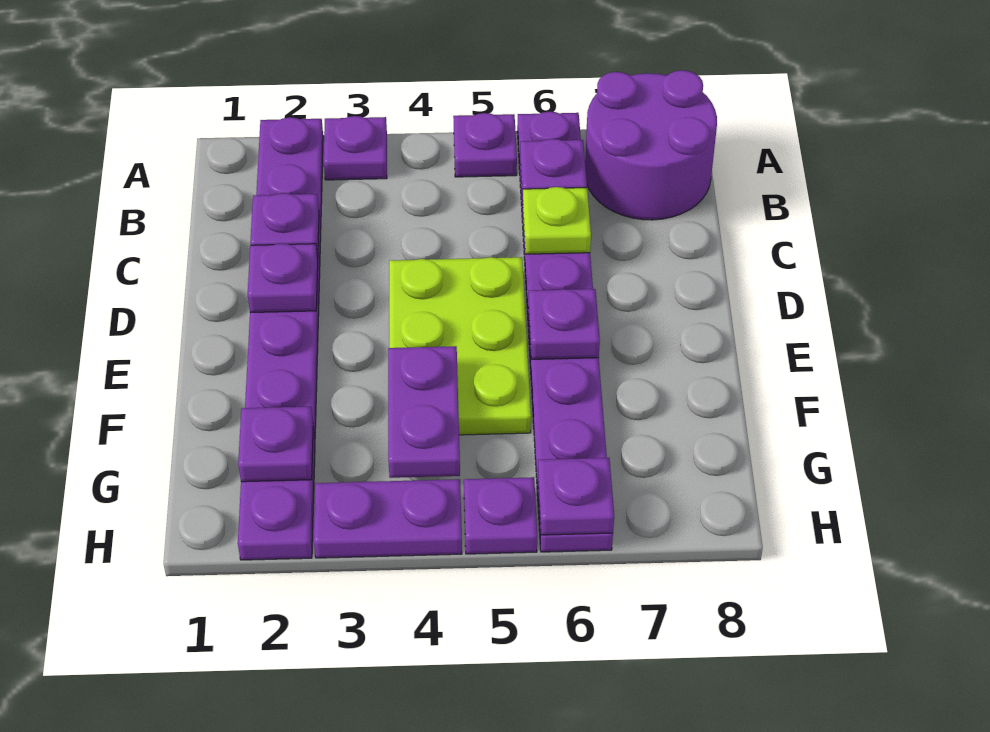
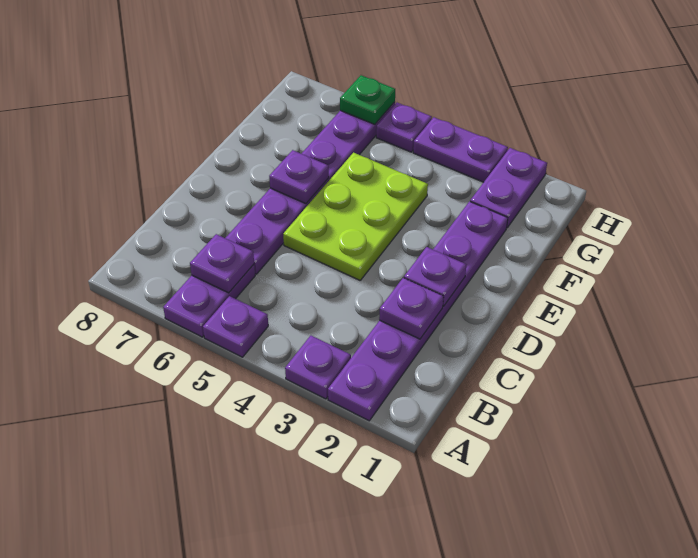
purple 2x2 round brick [585,70,717,220] -> none
lime 1x1 plate [523,187,591,254] -> none
purple 1x2 plate [388,346,460,478] -> none
purple 1x1 plate [238,406,313,482] -> none
purple 1x1 plate [538,458,614,535] -> green 1x1 plate [340,75,395,124]

